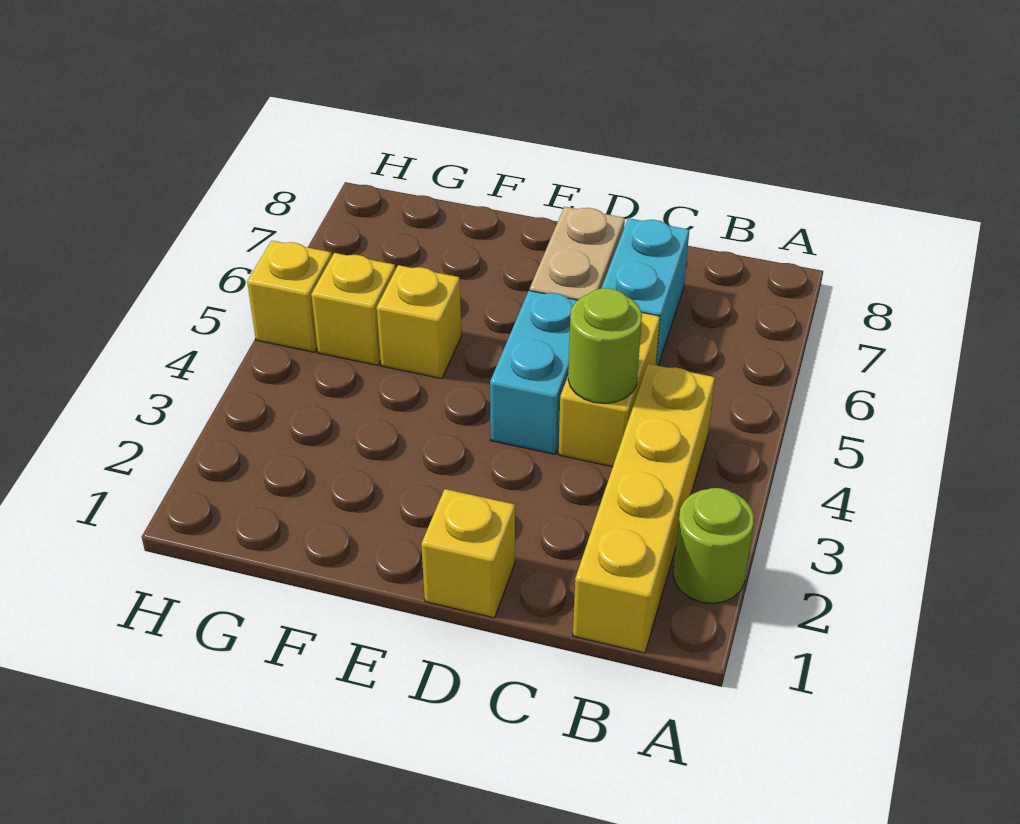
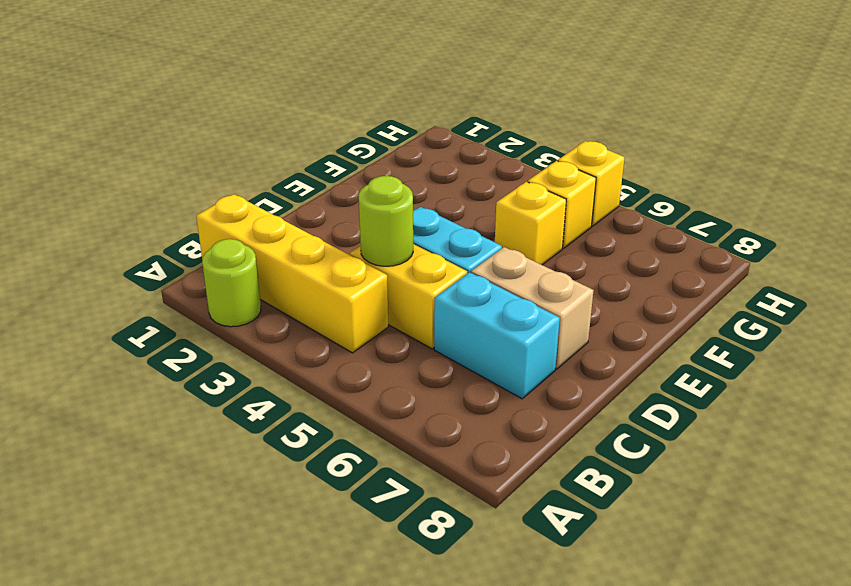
yellow 1x1 brick [421,489,515,618] -> none

